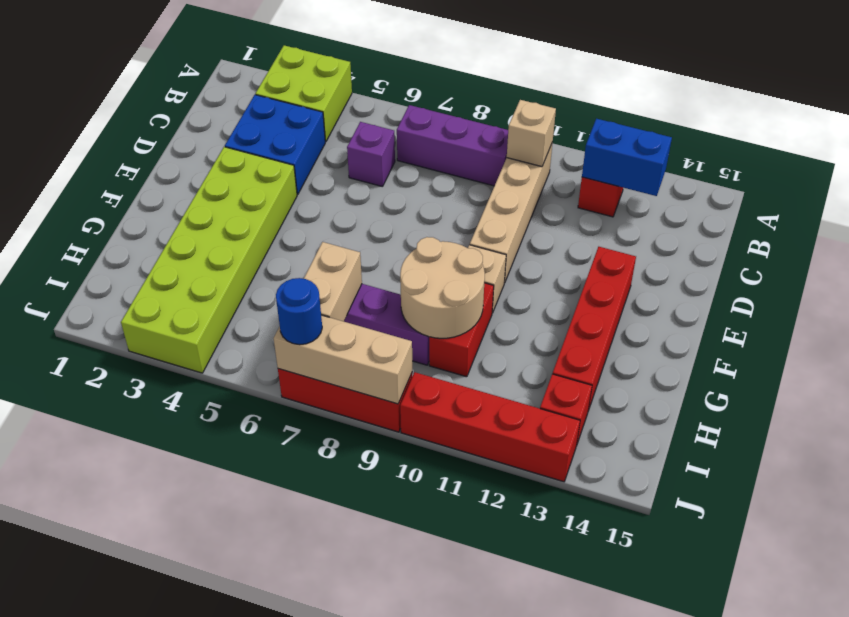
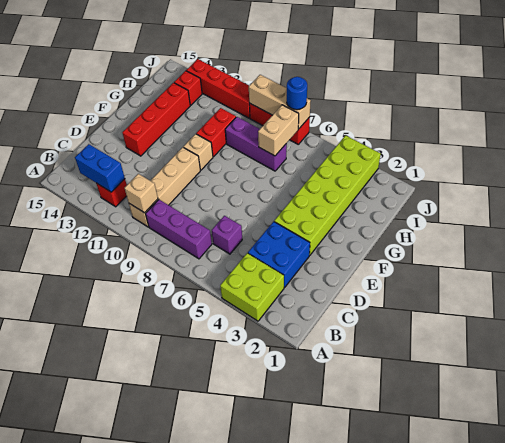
tan 2x2 round brick [400,237,485,338] -> none

